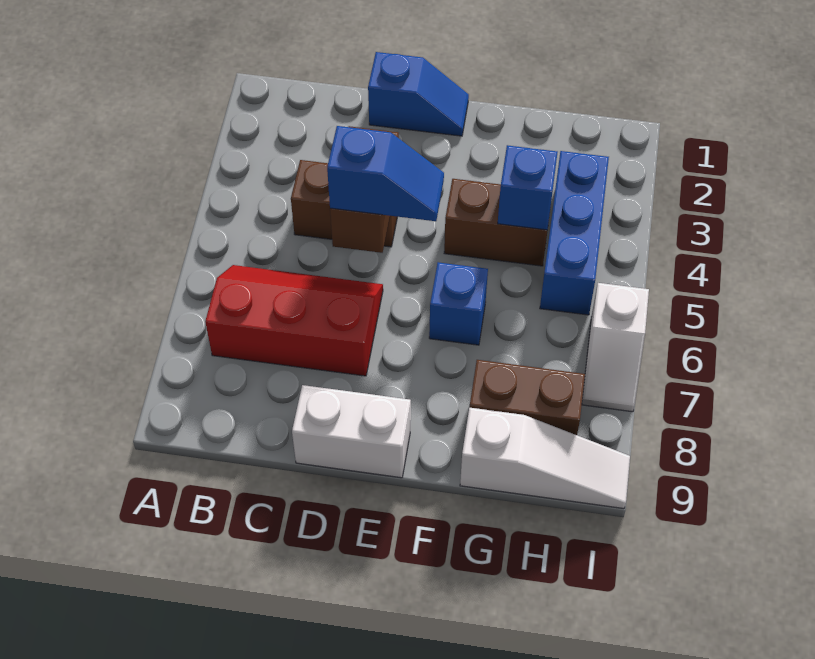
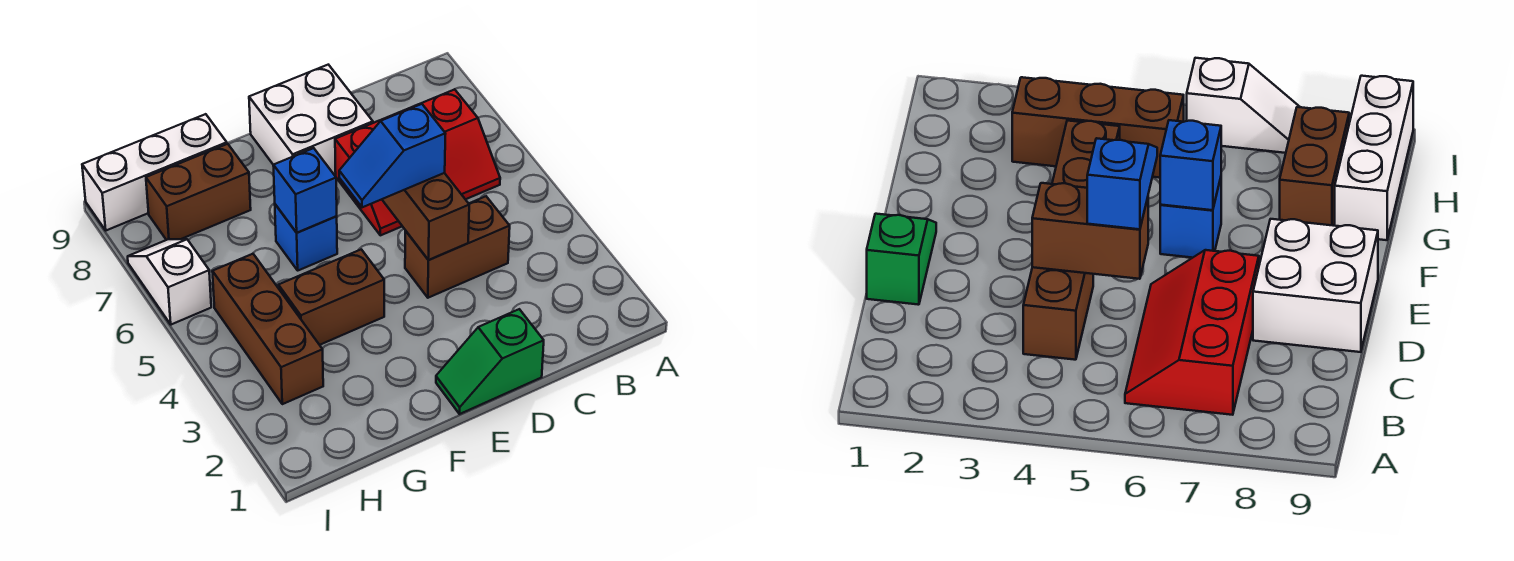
blue 1x2 slope [368,52,469,136] -> green 1x2 slope [436,309,544,414]
white 1x2 brick [292,385,411,478] -> white 2x2 brick [249,65,373,175]
blue 1x1 brick [498,145,558,230] -> blue 1x1 brick moved to [273,148,337,233]
white 1x3 slope [460,408,630,509] -> white 1x3 brick [82,114,227,230]
blue 1x3 brick [540,151,609,315] -> brown 1x3 brick [212,254,323,404]

